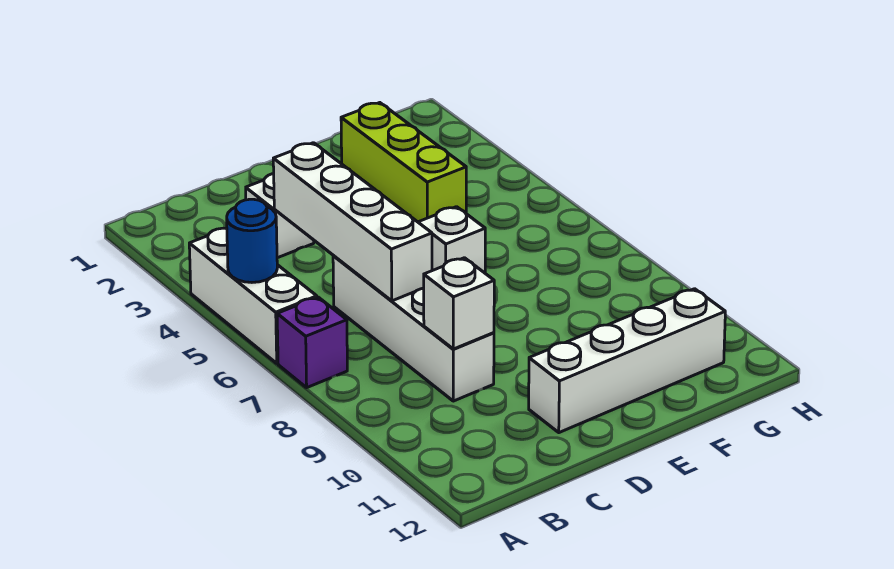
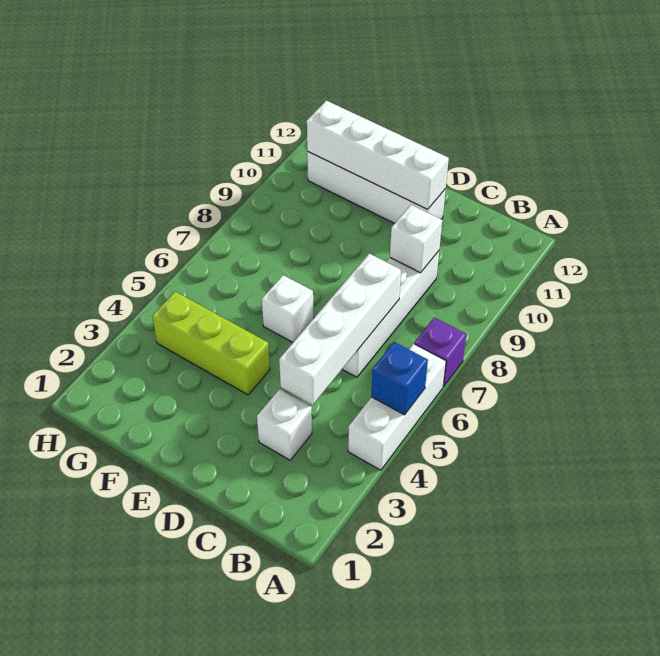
blue 1x1 round brick [227,199,277,282] -> blue 1x1 brick [371,342,428,415]
none -> white 1x4 brick [307,101,449,209]
lime 1x3 brick [341,103,466,222] -> lime 1x3 brick turned to [152,292,270,395]

